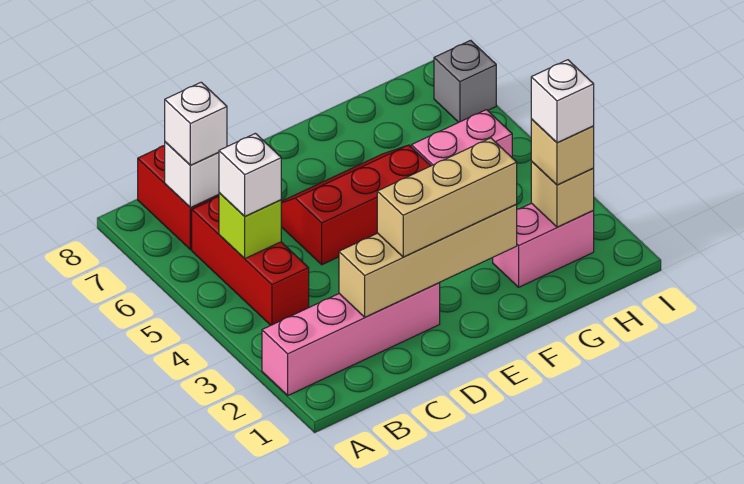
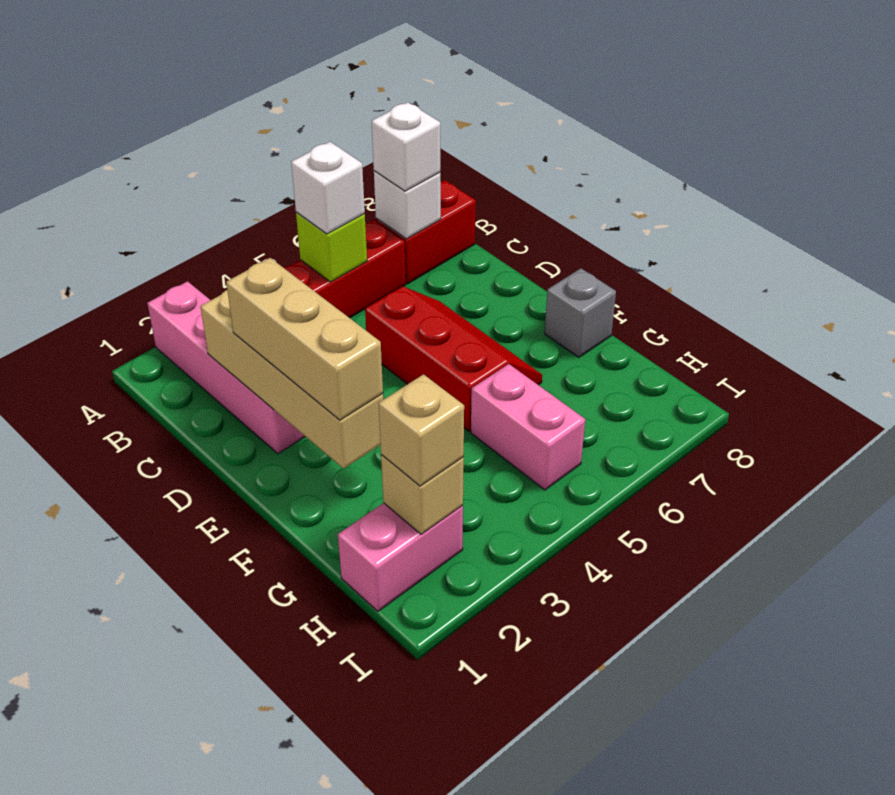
pink 1x2 brick [493,203,594,287] -> pink 1x2 brick turned to [338,503,463,611]
white 1x1 brick [531,60,594,143] -> none
grey 1x1 brick [434,40,496,122] -> grey 1x1 brick moved to [545,268,616,358]

